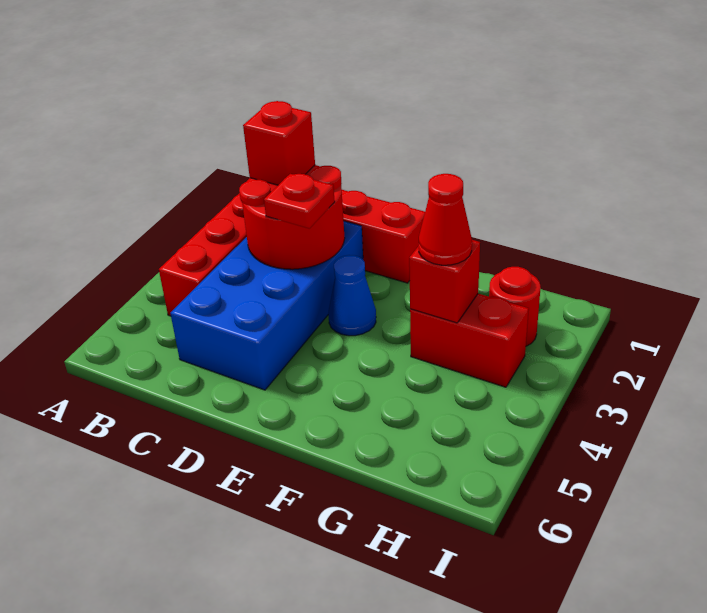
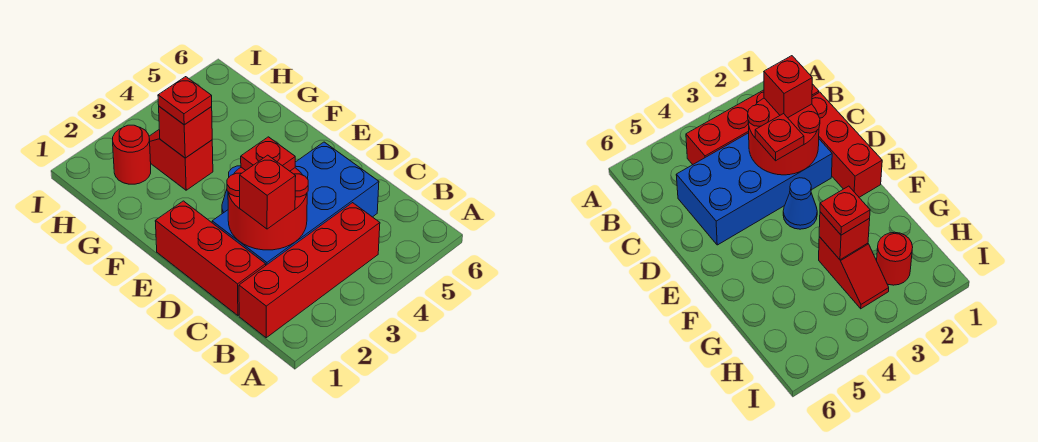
red 1x2 brick [410,294,529,387] -> red 1x2 slope [149,130,213,190]
red 1x1 cone [419,174,472,265] -> red 1x1 plate [158,77,212,125]

